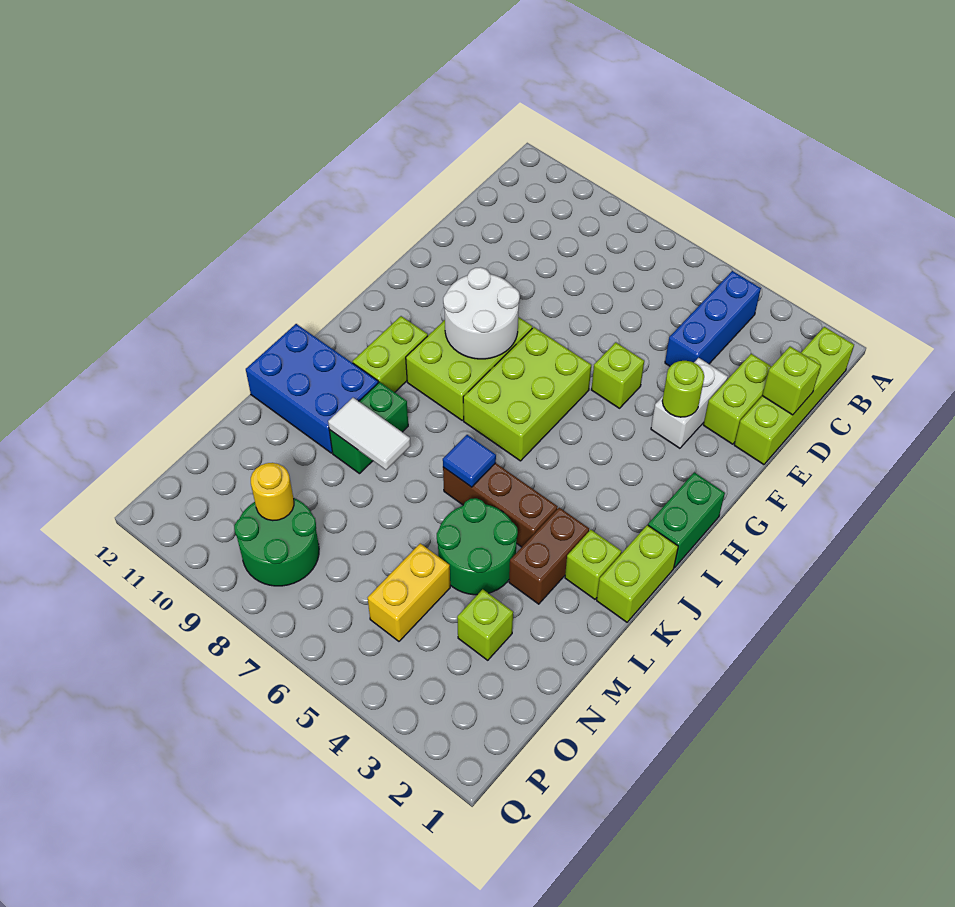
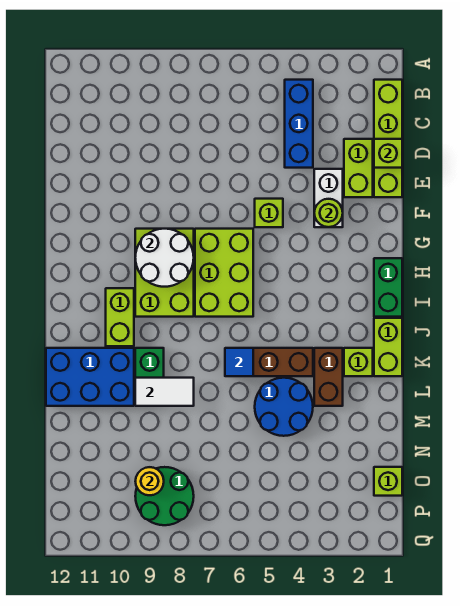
green 2x2 round brick [437,498,518,595] -> blue 2x2 round brick [255,378,313,436]
lime 1x1 brick [457,589,513,660] -> lime 1x1 brick moved to [374,467,402,496]
yellow 1x2 brick [368,543,450,641] -> none

